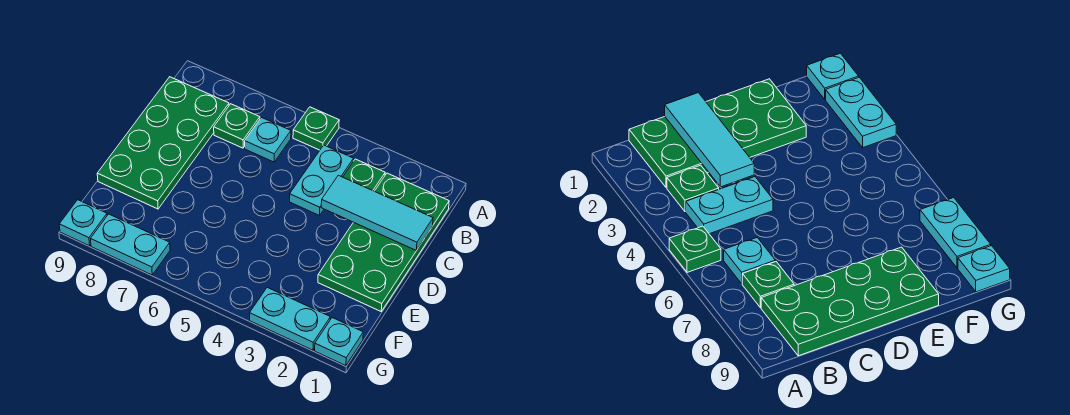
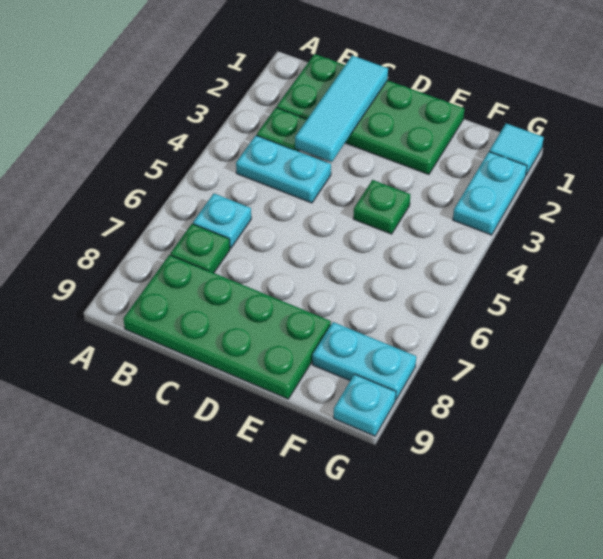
green 1x1 plate [293,107,339,150] -> green 1x1 plate moved to [354,180,410,234]
cyan 1x1 plate [315,318,363,366] -> cyan 1x1 tile [489,123,544,175]
cyan 1x2 plate [91,214,170,275] -> cyan 1x2 plate turned to [312,322,416,400]

